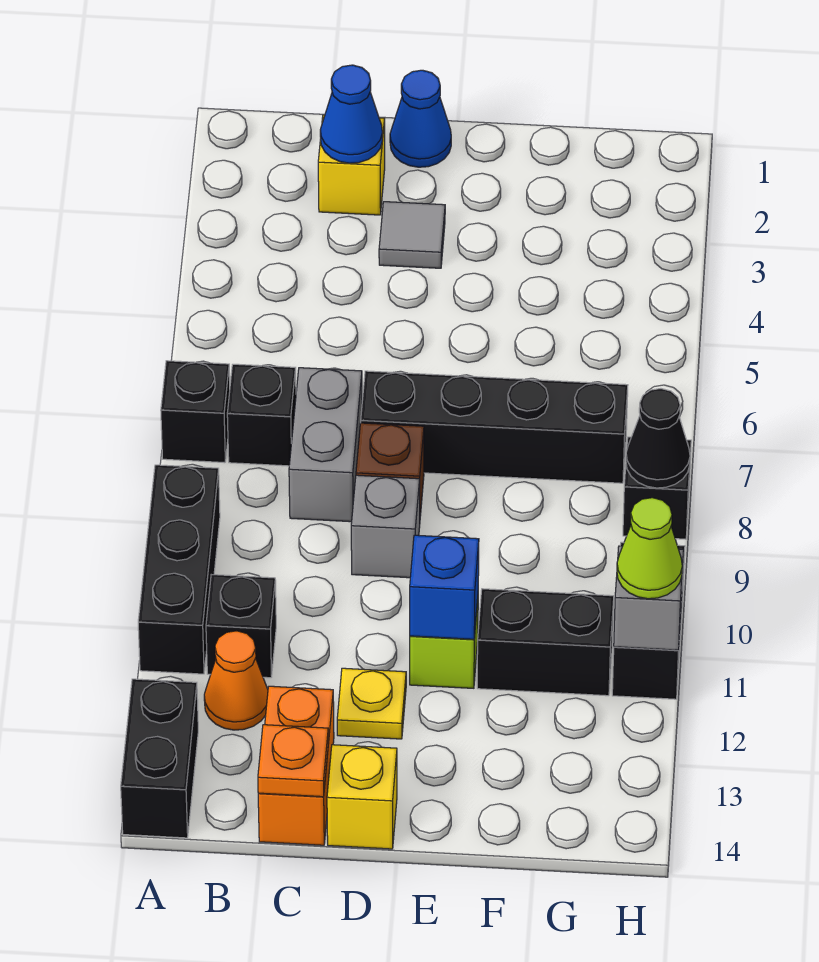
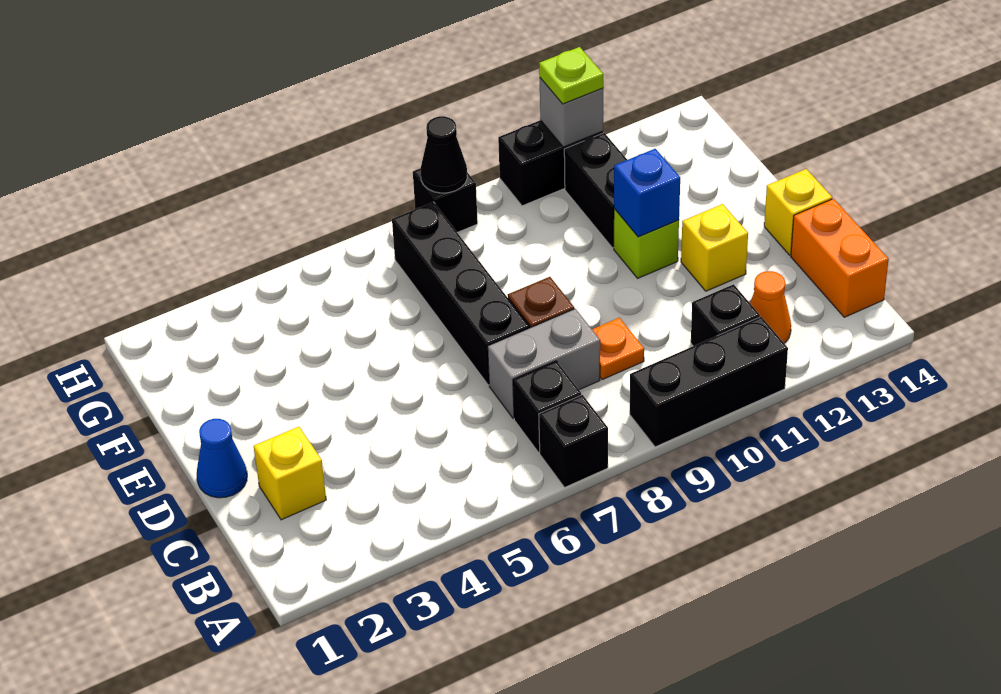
black 1x2 brick [121,679,198,838] -> none
blue 1x1 cone [320,65,382,163] -> none
orange 1x2 brick [258,686,334,845] -> orange 1x2 brick turned to [791,199,889,317]
orange 1x1 plate [258,725,328,797] -> orange 1x1 plate moved to [592,318,644,379]
grey 1x1 tile [379,202,445,268] -> none
grey 1x1 brick [351,475,420,578] -> none
yellow 1x1 plate [337,668,406,739] -> yellow 1x1 brick [681,204,748,291]
lime 1x1 cone [617,498,682,599] -> lime 1x1 plate [539,47,603,104]

